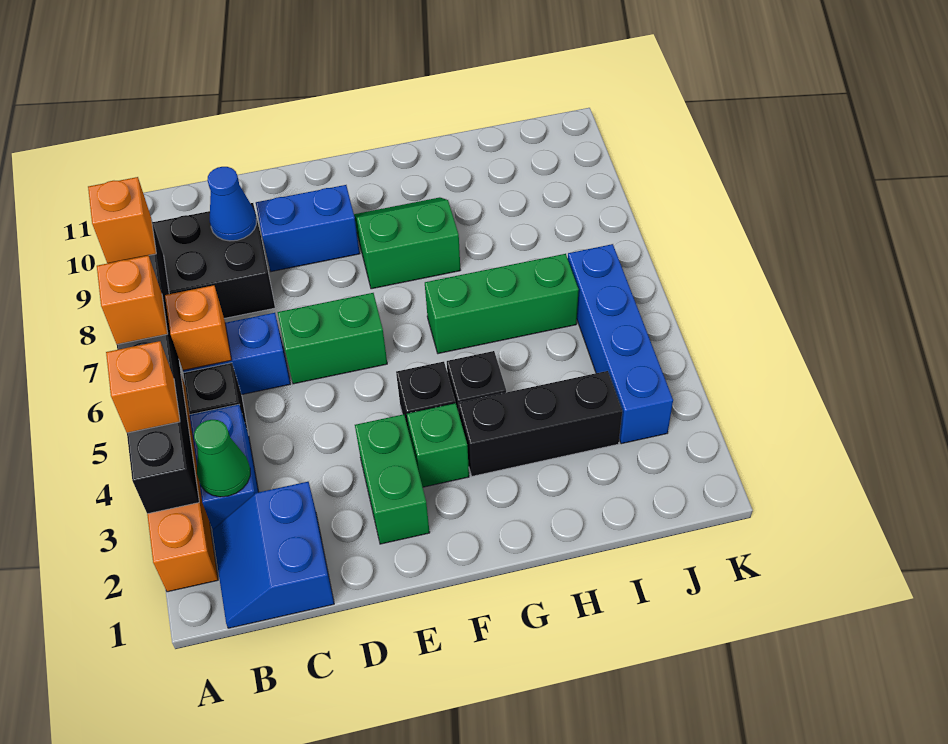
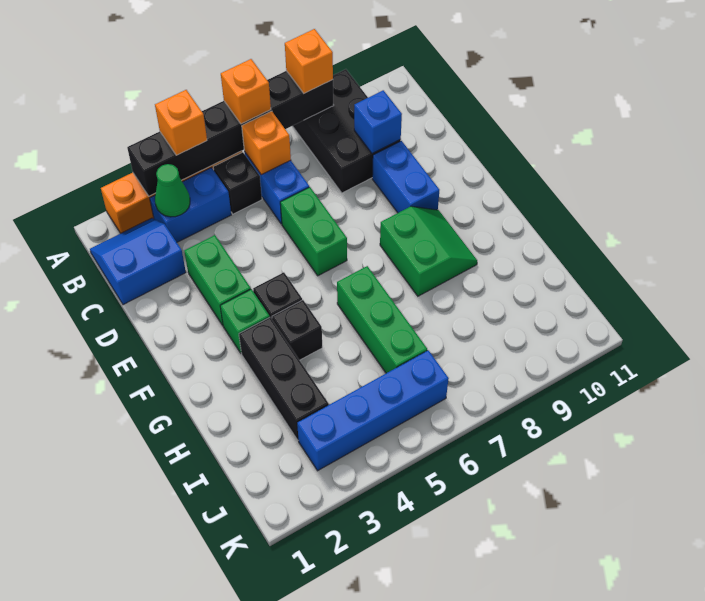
blue 1x1 cone [207,167,256,241] -> blue 1x1 brick [354,90,402,154]
green 1x2 brick [355,414,430,544] -> green 1x2 brick turned to [184,235,251,325]

